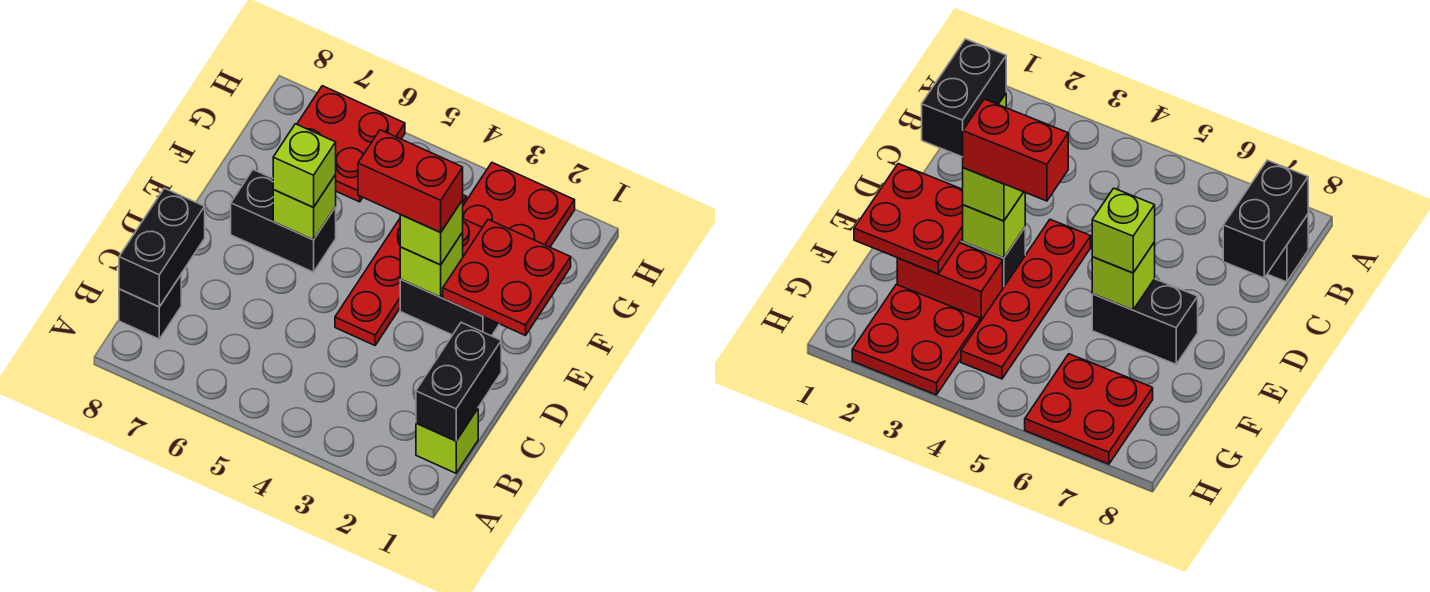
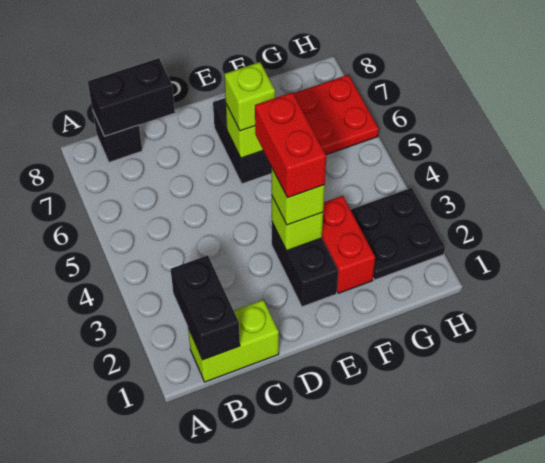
lime 1x1 brick [416,409,478,473] -> lime 1x2 brick [188,300,279,382]
black 1x2 brick [416,322,501,441] -> black 1x2 brick turned to [171,255,240,360]
red 1x4 plate [335,195,467,345] -> none
red 2x2 plate [443,220,571,336] -> none
red 2x2 plate [463,163,575,247] -> black 2x2 plate [350,188,445,280]

